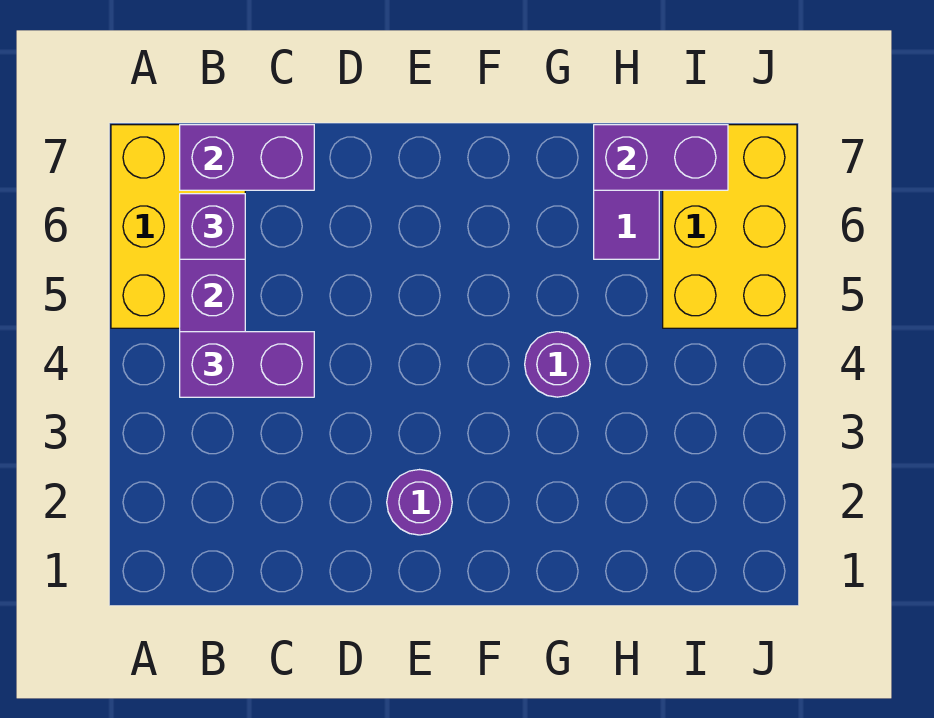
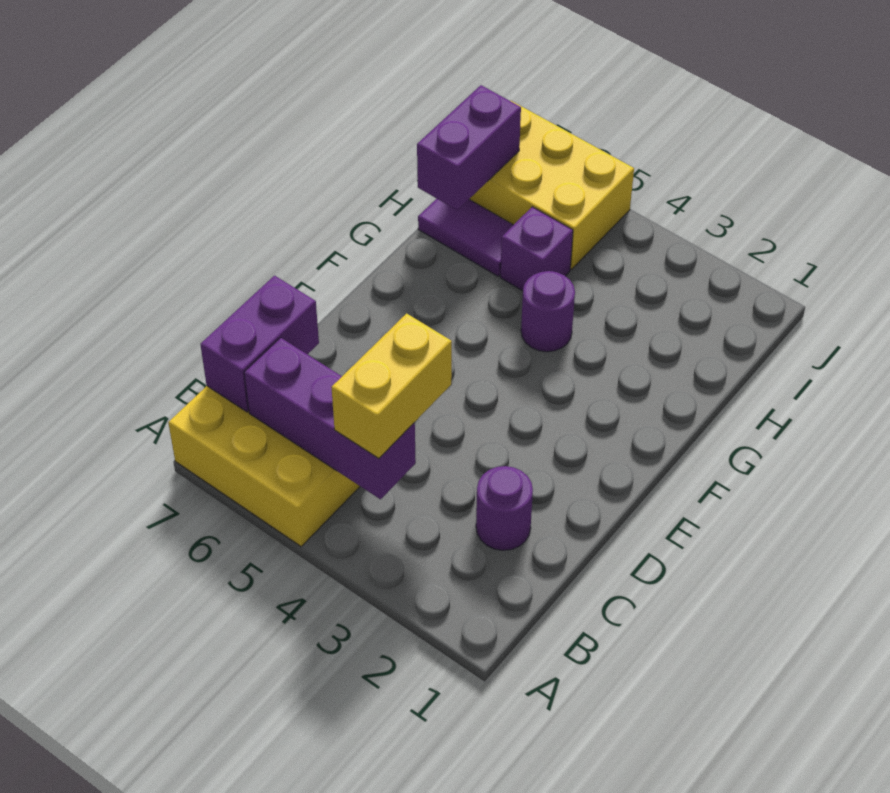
purple 1x2 brick [180,332,314,397] -> yellow 1x2 brick [331,313,452,459]
purple 1x1 brick [180,194,245,259] -> purple 1x1 brick moved to [500,207,573,291]
purple 1x1 round brick [387,470,452,535] -> purple 1x1 round brick moved to [476,466,533,550]

